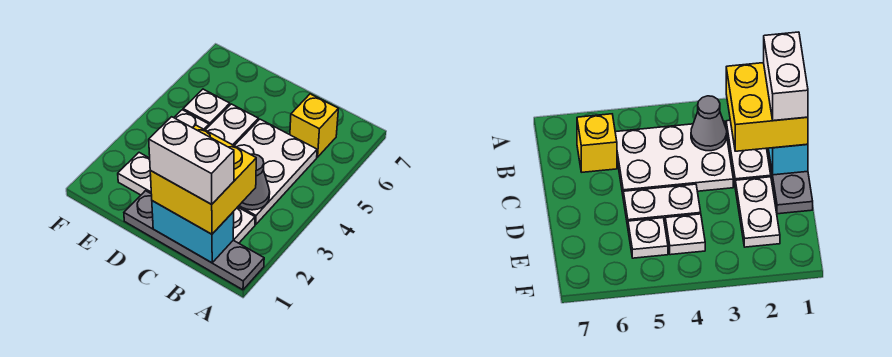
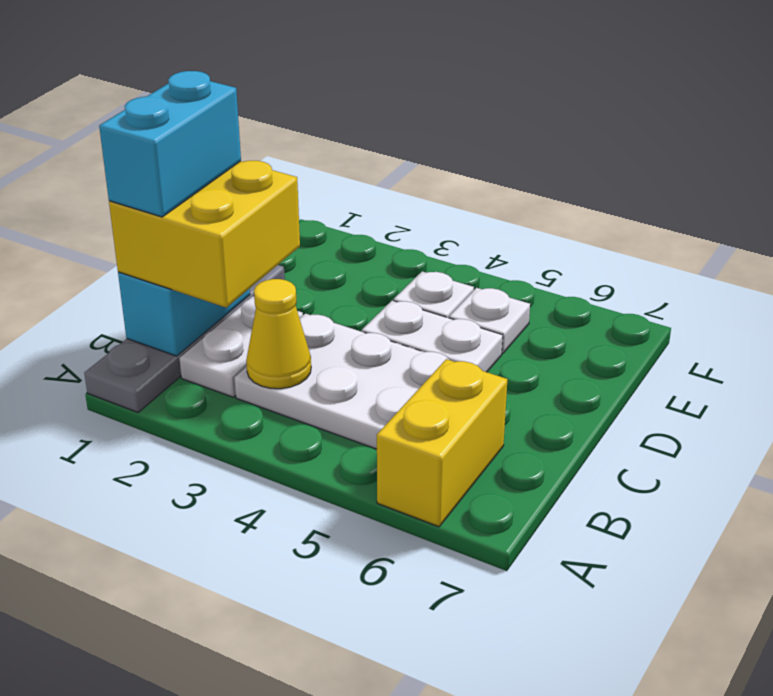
white 1x2 brick [149,117,234,204] -> cyan 1x2 brick [99,71,241,217]
grey 1x1 cone [239,154,270,210] -> yellow 1x1 cone [246,279,311,389]
yellow 1x1 brick [290,94,338,157] -> yellow 1x2 brick [377,359,507,527]
white 1x2 plate [118,153,151,195] -> none

